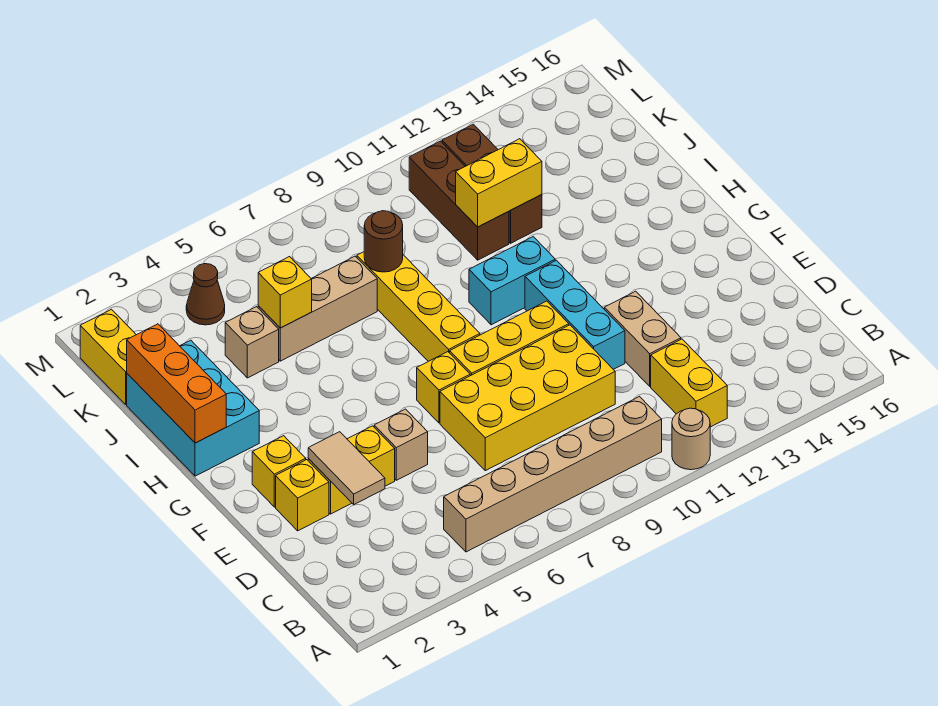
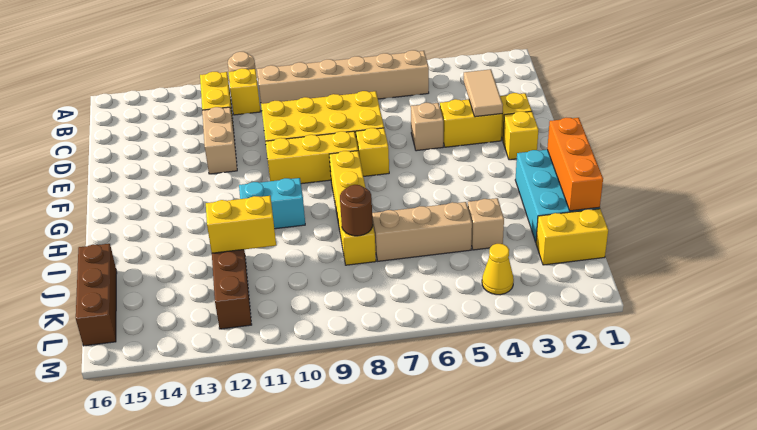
cyan 1x3 brick [525,260,625,369] -> none
yellow 1x1 brick [258,257,312,328] -> yellow 1x1 brick moved to [229,68,261,115]
brown 1x3 brick [409,141,509,260] -> brown 1x3 brick moved to [76,244,117,346]
yellow 1x2 brick [80,309,136,404] -> yellow 1x2 brick turned to [536,209,608,265]
brown 1x1 cone [186,264,225,325] -> yellow 1x1 cone [482,244,514,295]

